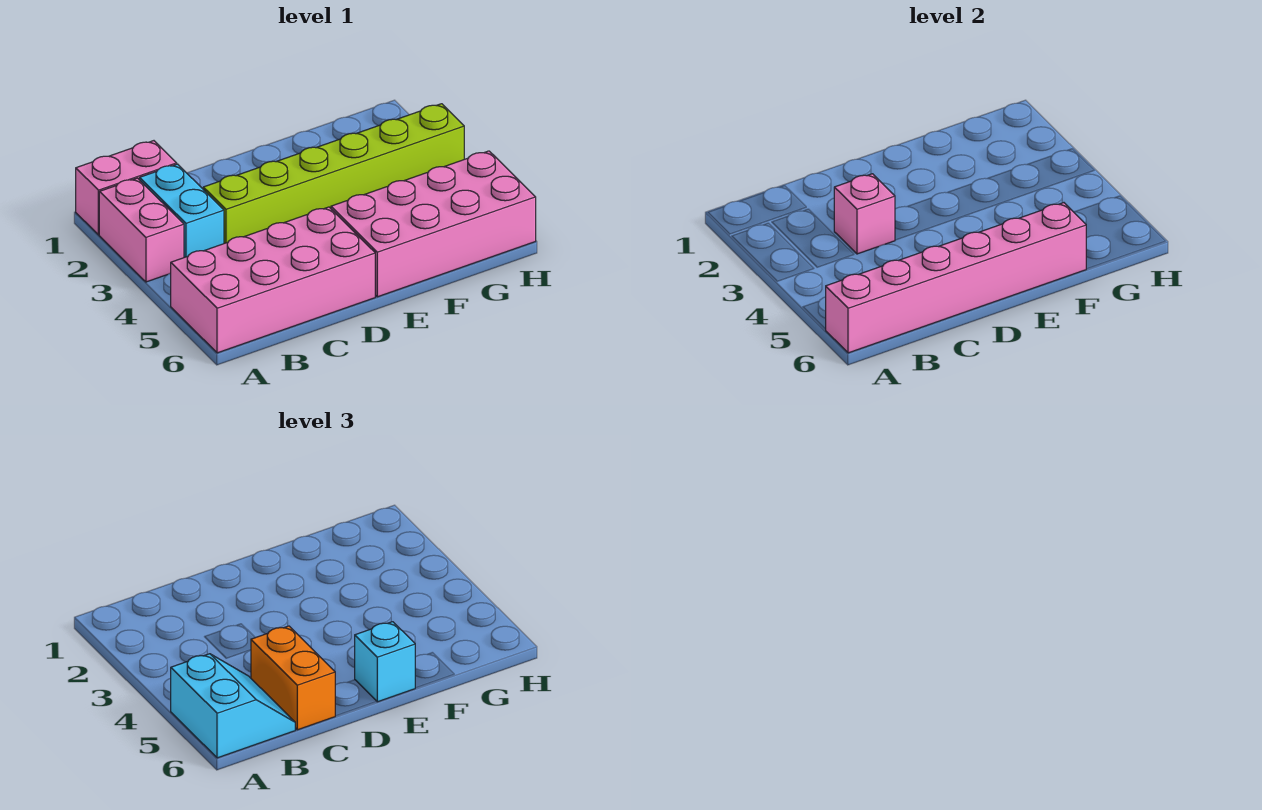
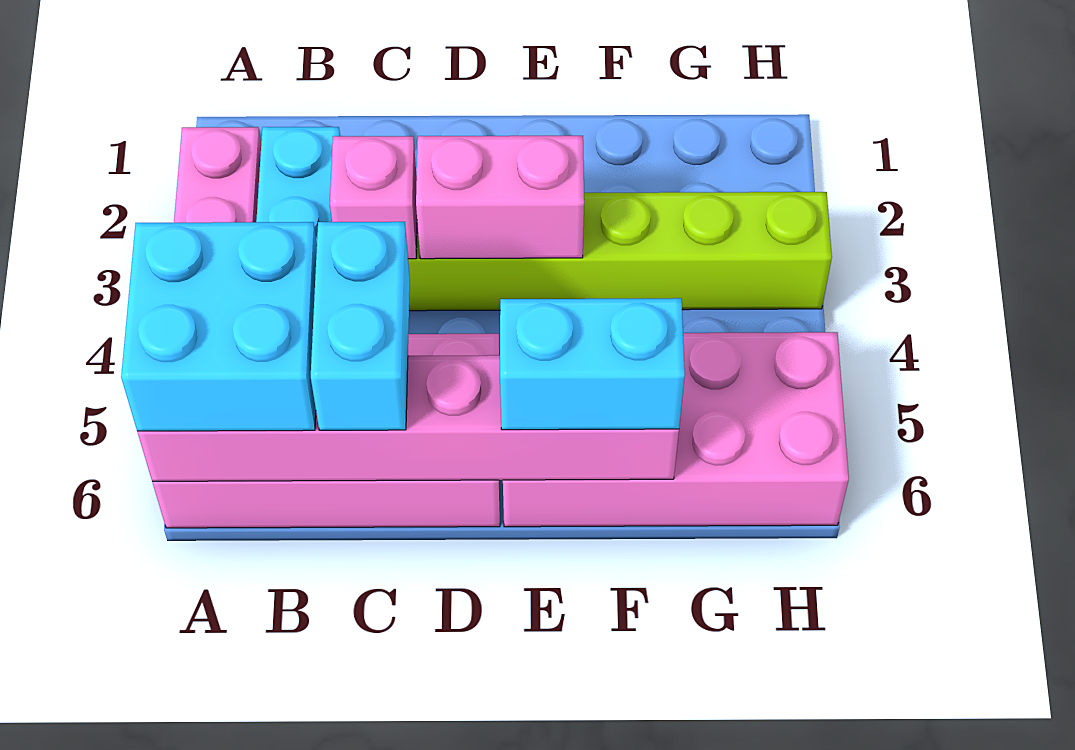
pink 1x2 brick [76,141,177,235] -> pink 1x2 brick moved to [416,136,584,259]
cyan 2x2 slope [171,654,295,758] -> cyan 2x2 brick [121,222,317,431]
orange 1x2 brick [251,626,335,730] -> cyan 1x2 brick [311,222,410,430]
cyan 1x1 brick [355,622,415,702] -> cyan 1x2 brick [500,298,685,430]

